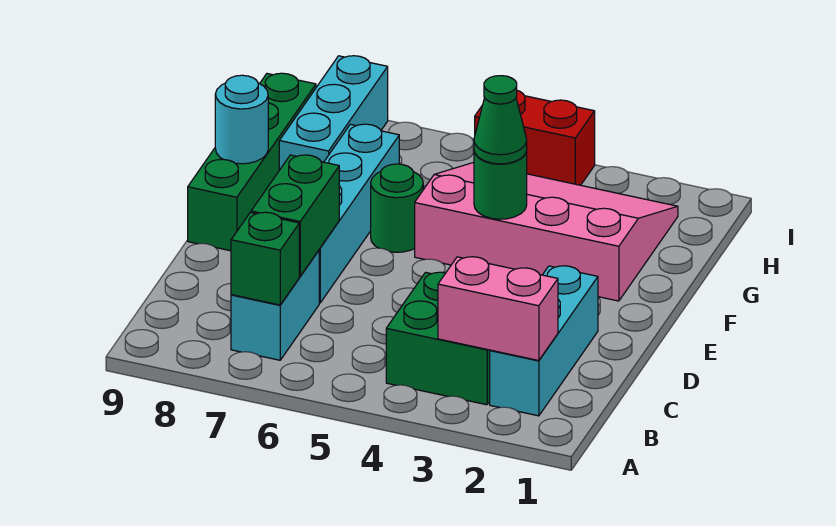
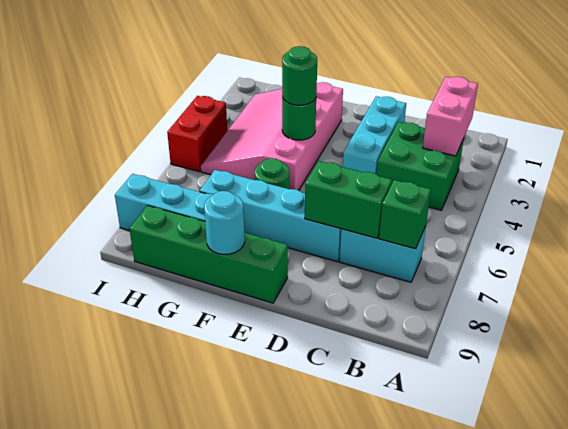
cyan 1x3 brick [490,266,598,416] -> cyan 1x3 brick turned to [343,96,406,174]
green 1x1 cone [474,76,527,164] -> green 1x1 round brick [282,46,317,105]

